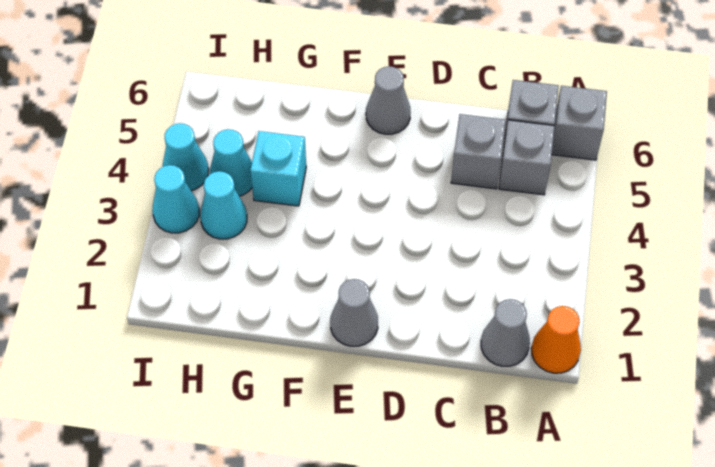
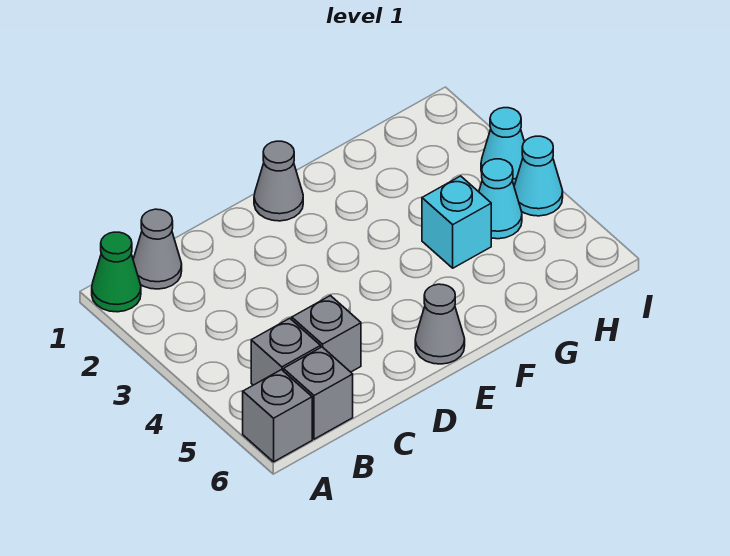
orange 1x1 cone [531,306,581,373] -> green 1x1 cone [92,232,141,312]
cyan 1x1 cone [200,171,247,239] -> none

